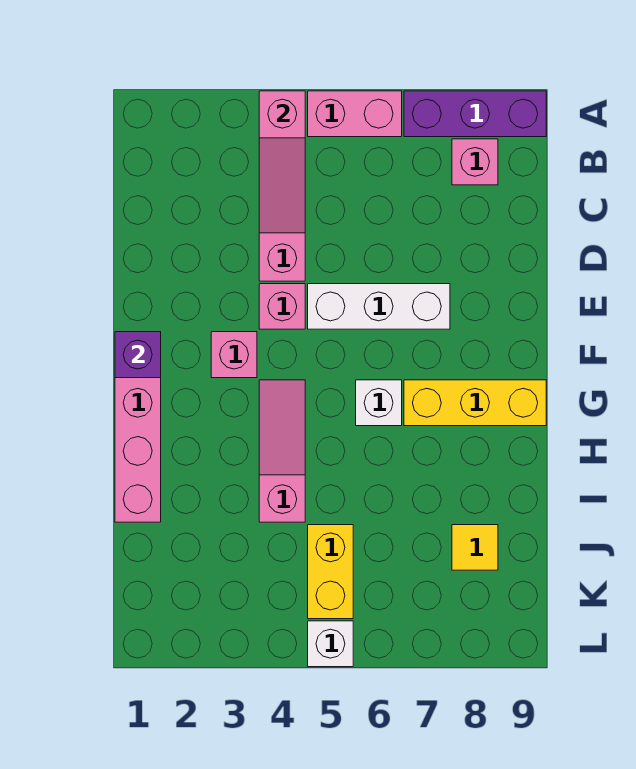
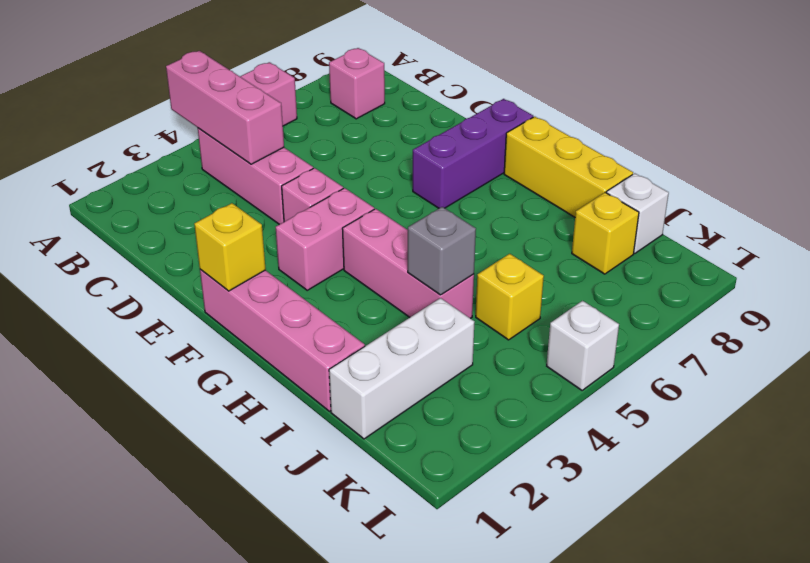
pink 1x3 slope [259,91,305,233] -> pink 1x3 brick [166,51,284,164]
purple 1x3 brick [404,91,546,137] -> purple 1x3 brick moved to [413,99,533,208]
white 1x3 brick [308,284,450,329] -> white 1x3 brick moved to [329,298,474,439]
purple 1x1 brick [115,332,161,378] -> yellow 1x1 brick [194,203,266,291]
pink 1x1 brick [211,332,257,378] -> pink 1x2 brick [276,188,374,290]
pink 1x3 slope [259,380,305,522] -> pink 1x3 brick [342,209,474,318]
white 1x1 brick [356,380,402,426] -> white 1x1 brick moved to [606,173,669,254]
yellow 1x3 brick [404,380,546,426] -> yellow 1x3 brick turned to [504,117,633,217]
none -> grey 1x1 brick [408,207,476,295]
yellow 1x2 brick [308,525,353,619] -> yellow 1x1 brick [476,254,544,340]
yellow 1x1 tile [452,525,498,570] -> yellow 1x1 brick [572,193,639,274]

